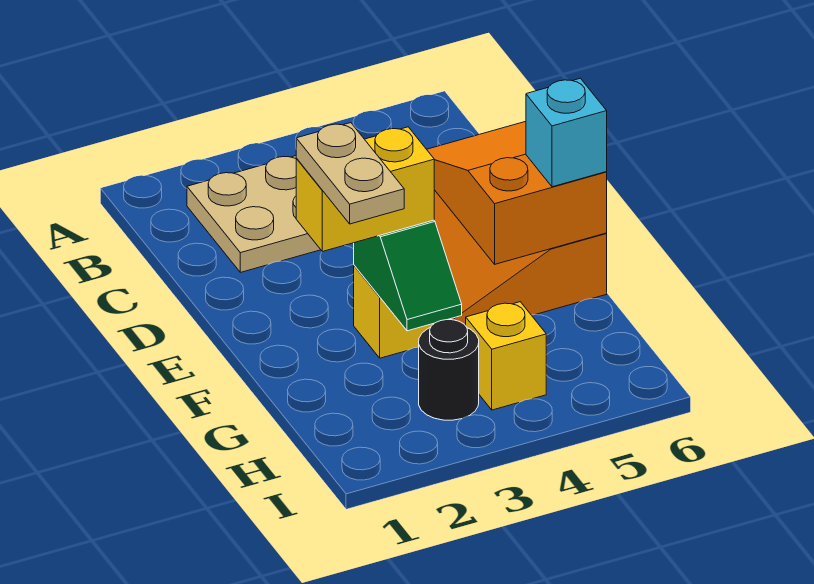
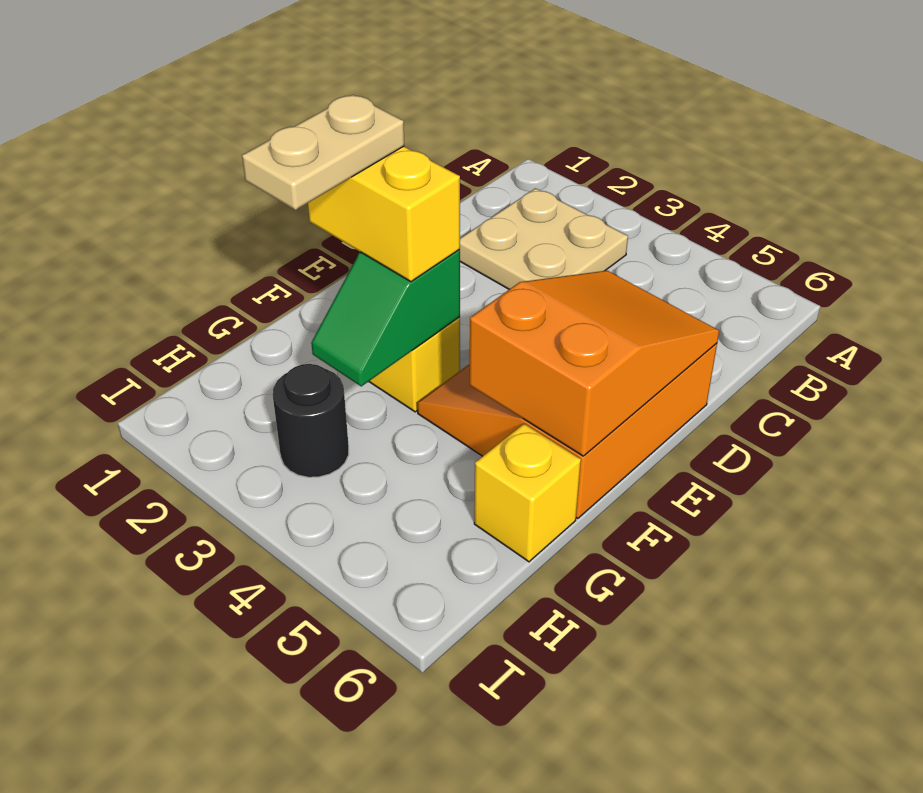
cyan 1x1 brick [526,78,607,187] -> none
yellow 1x1 brick [466,302,546,410] -> yellow 1x1 brick moved to [474,424,581,562]

